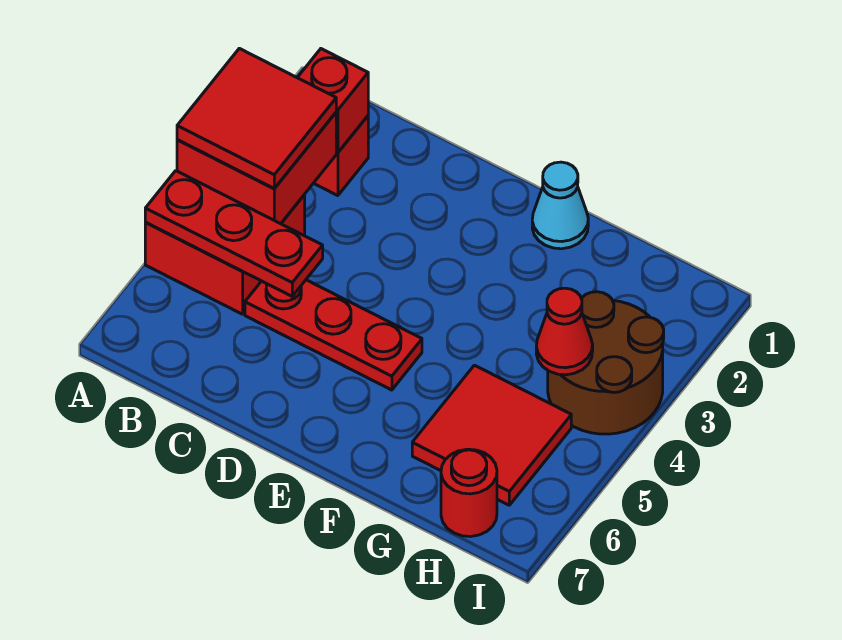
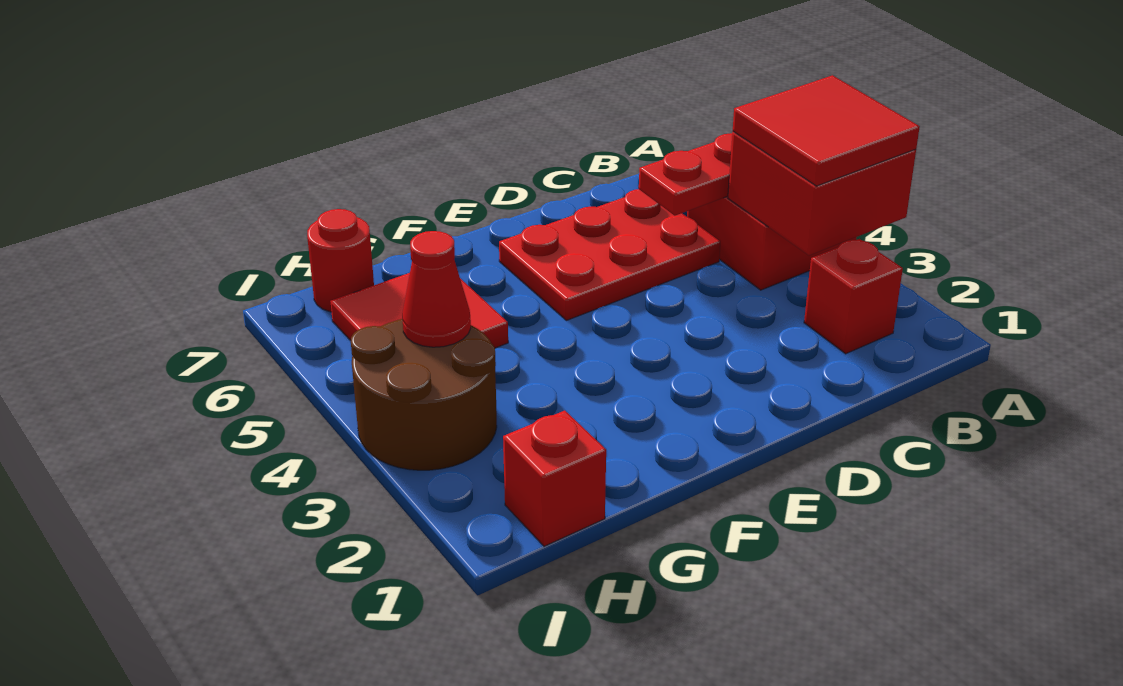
red 1x1 brick [297,49,368,152] -> red 1x1 brick moved to [503,411,606,546]
red 1x3 plate [245,280,422,390] -> red 2x3 plate [499,189,720,320]
cyan 1x1 cone [532,162,588,249] -> none

